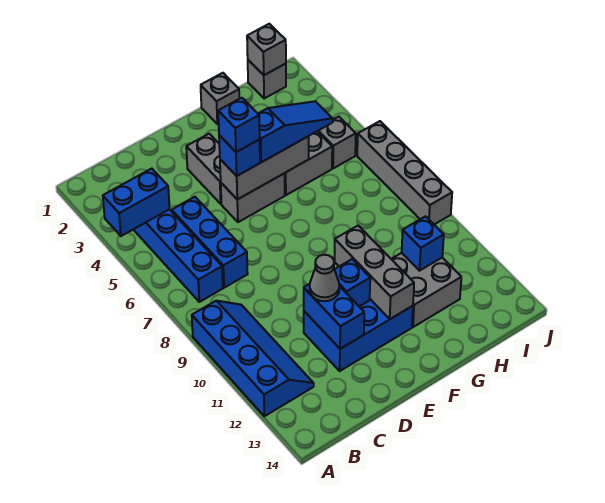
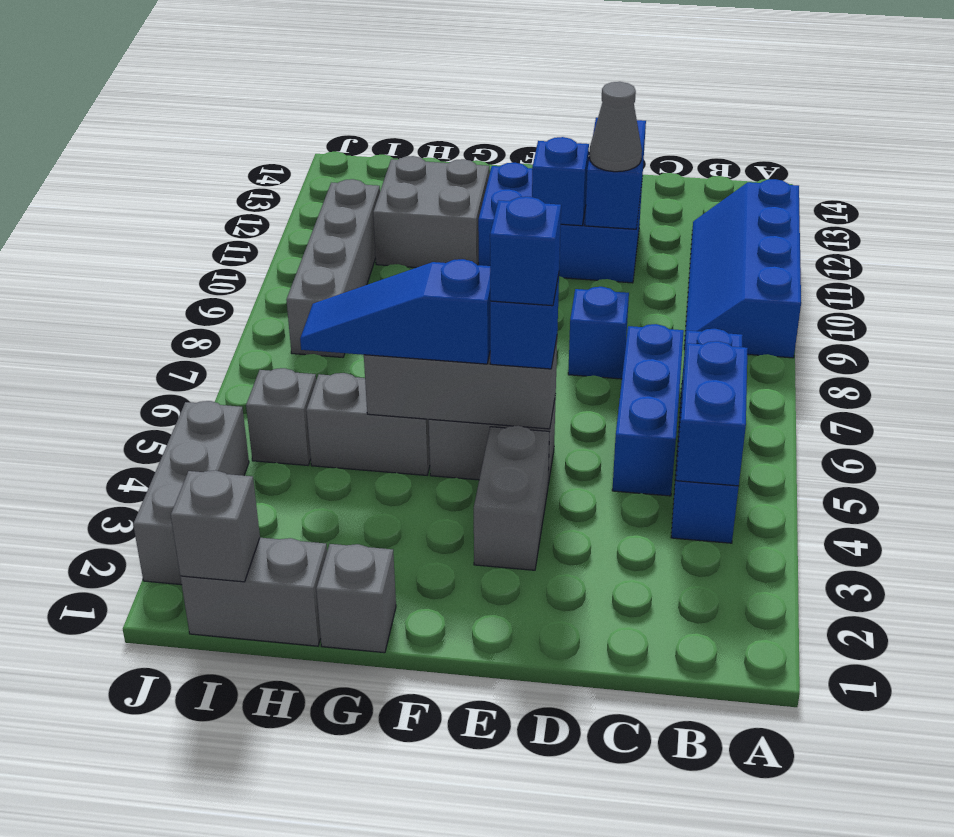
blue 1x2 brick [103,169,170,236] -> blue 1x2 brick turned to [676,341,748,486]
grey 1x3 brick [334,226,414,319] -> grey 1x3 brick moved to [133,401,249,585]
blue 1x1 brick [402,216,444,271] -> blue 1x1 brick moved to [568,287,629,379]
grey 1x1 brick [248,60,286,99] -> grey 1x2 brick [181,538,327,646]
grey 1x4 brick [357,121,452,224] -> grey 1x4 brick moved to [286,179,380,357]

